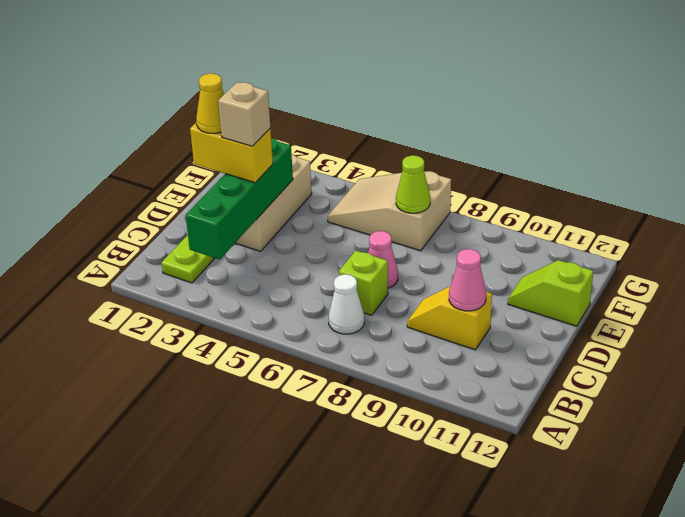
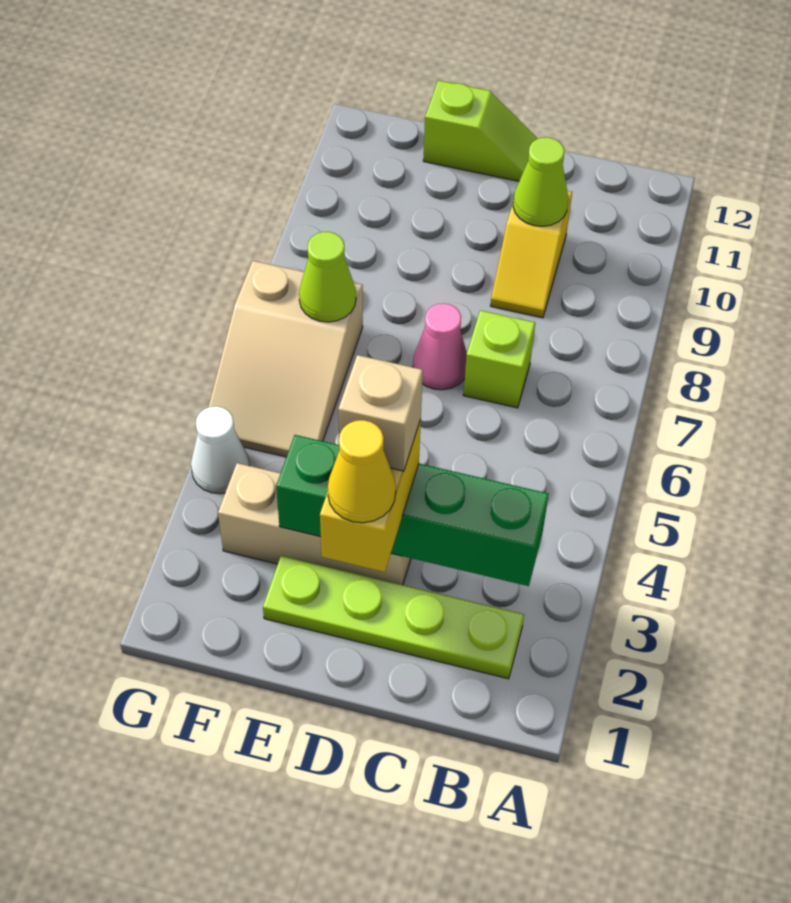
white 1x1 cone [329,274,364,334] -> white 1x1 cone moved to [191,406,249,494]
pink 1x1 cone [449,249,486,311] -> lime 1x1 cone [513,137,568,226]
lime 1x2 slope [508,260,593,326] -> lime 1x2 slope turned to [423,80,537,181]

